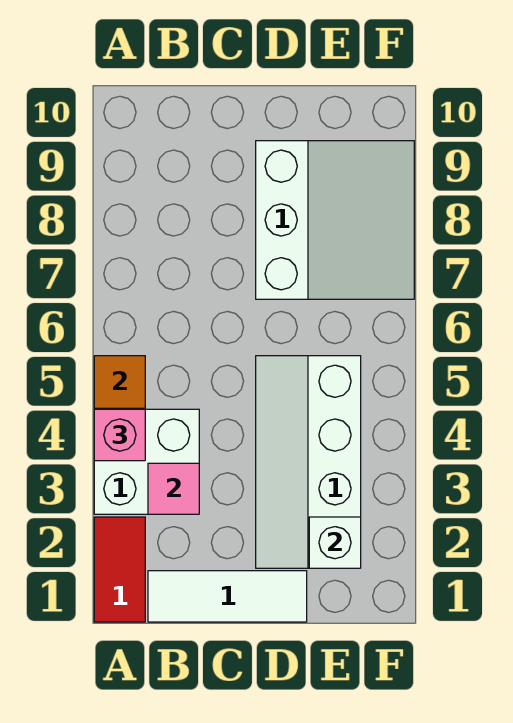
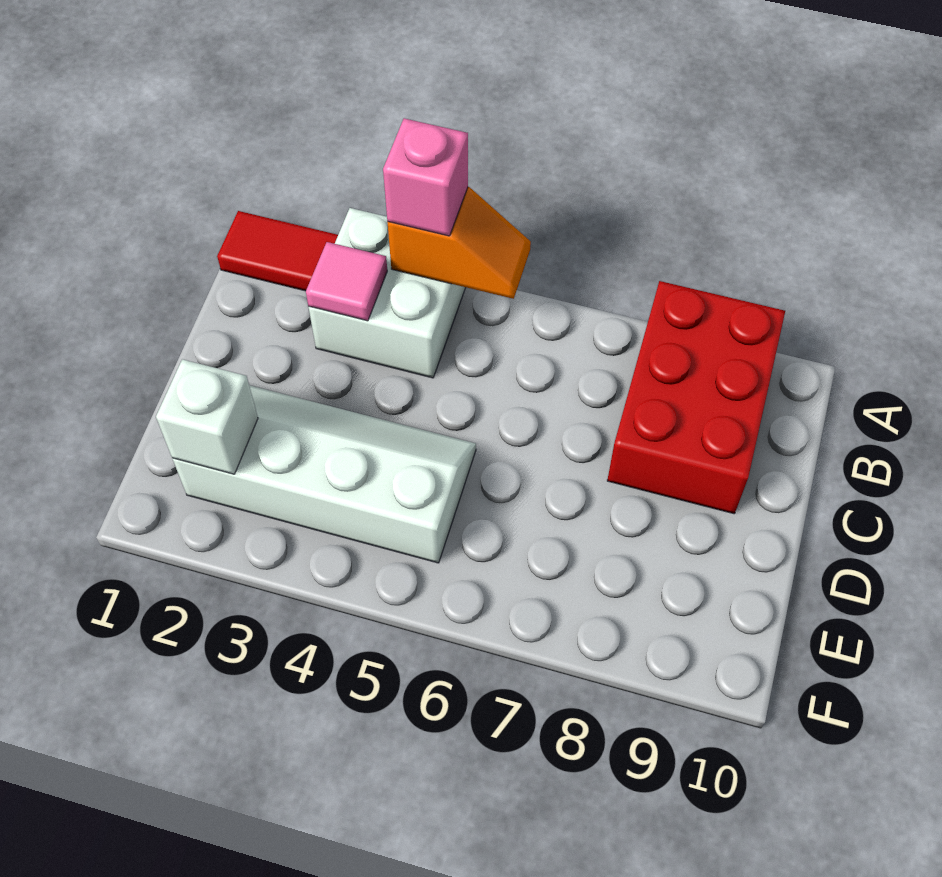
none -> red 2x3 brick [607,281,785,514]
white 1x3 tile [148,571,307,622] -> none
white 3x3 slope [256,141,414,299] -> none

